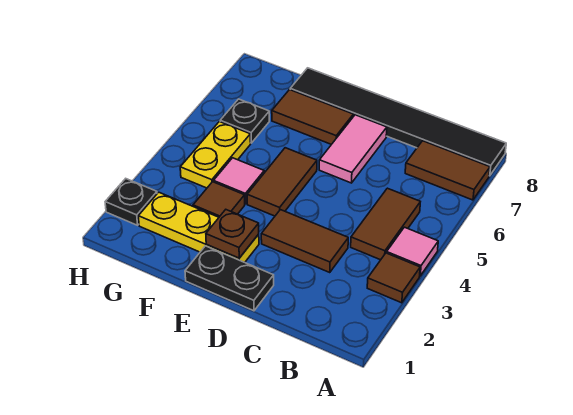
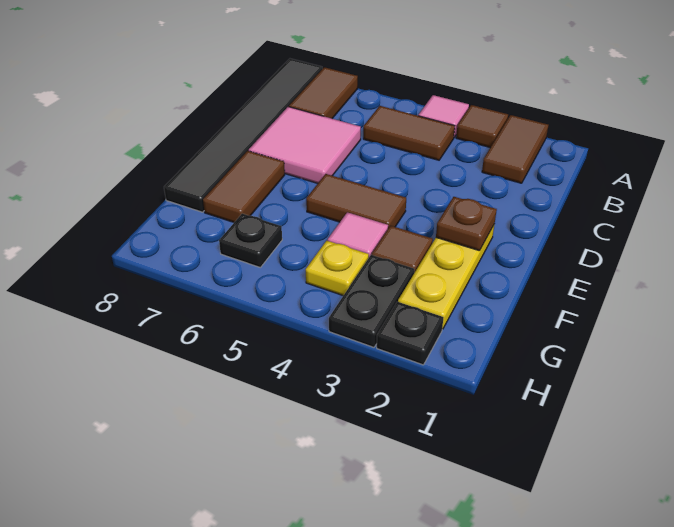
brown 1x2 tile [261,210,348,273] -> brown 1x2 tile moved to [482,115,548,183]
black 1x2 plate [185,246,274,311] -> black 1x2 plate moved to [329,255,414,347]
pink 1x2 tile [319,115,387,183] -> pink 2x2 tile [249,107,361,183]
yellow 1x2 plate [180,122,251,188] -> yellow 1x1 plate [306,241,369,296]

